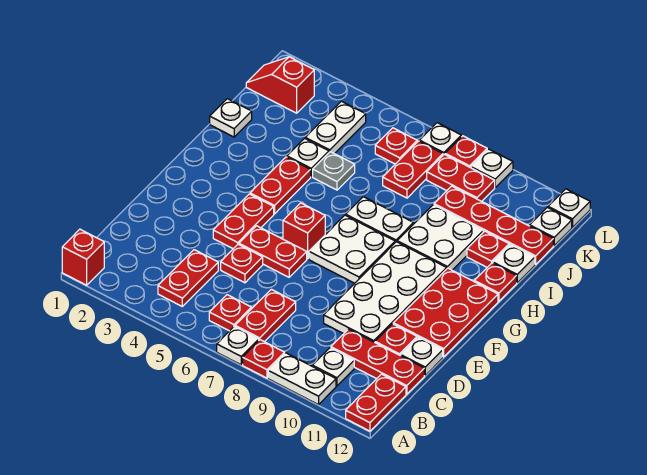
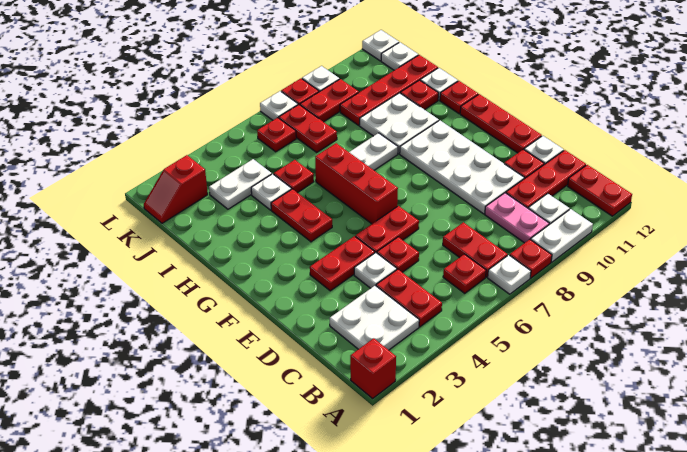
none -> pink 1x2 plate [485,193,549,243]
red 1x2 plate [213,194,274,249] -> red 1x2 plate turned to [310,236,375,291]
red 2x3 plate [393,268,498,357] -> red 1x3 plate [460,94,542,153]
red 1x1 brick [283,203,325,259] -> red 1x3 brick [315,143,398,224]
white 2x2 plate [309,215,395,283] -> white 2x2 plate moved to [330,286,419,350]
white 1x1 plate [210,99,252,137] -> white 1x1 plate moved to [354,253,397,288]
grey 1x1 plate [313,152,355,190] -> red 1x1 plate [274,160,314,193]
white 1x2 plate [305,101,366,154] -> white 1x2 plate turned to [209,159,272,209]

